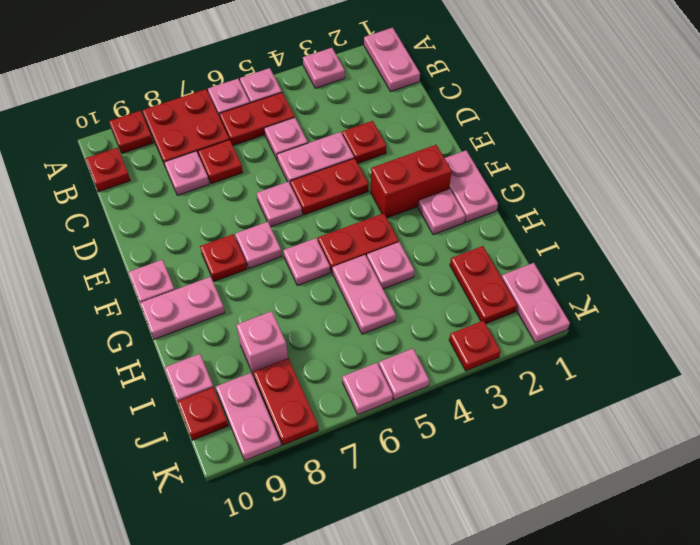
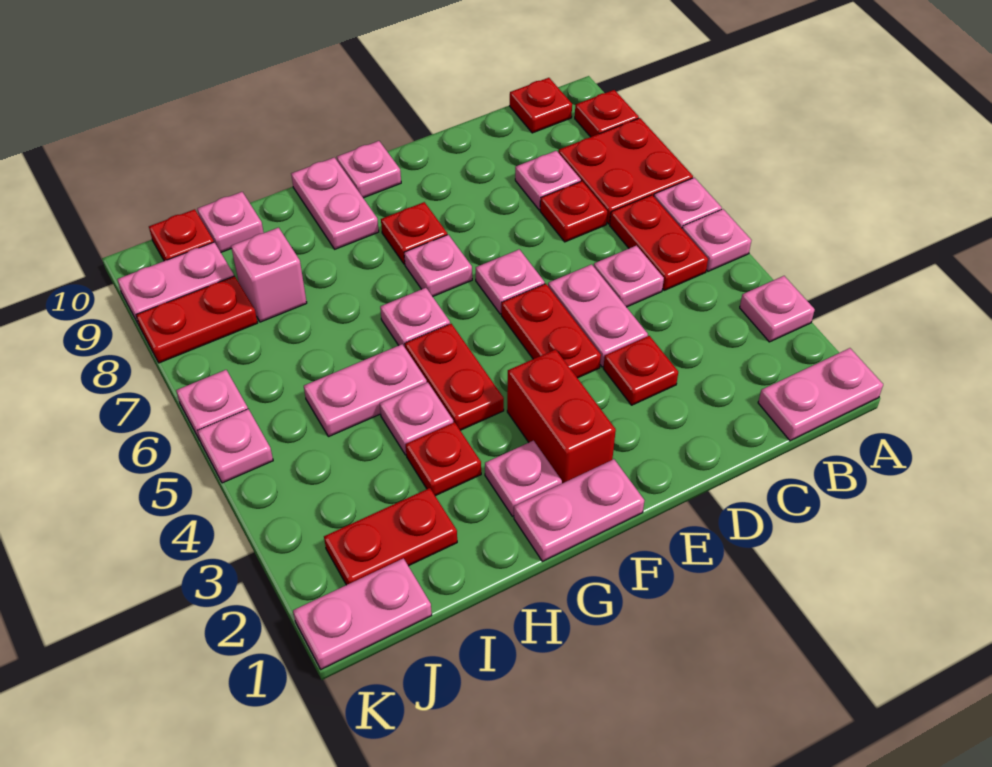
red 1x1 plate [449,320,501,371] -> red 1x1 plate moved to [406,422,481,496]

